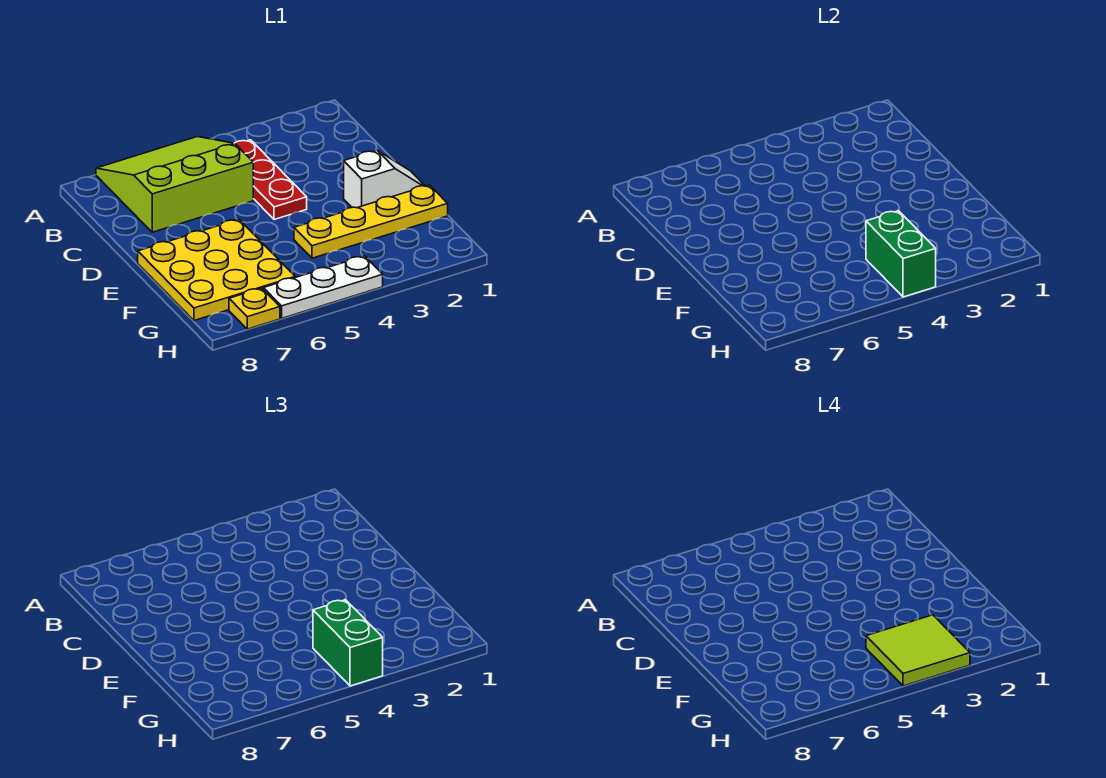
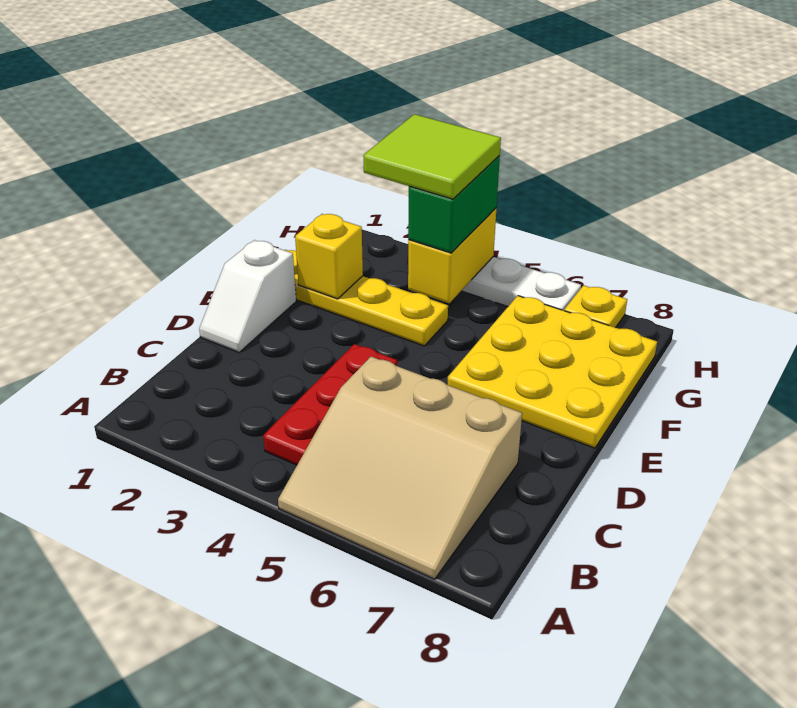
lime 3x3 slope [96,137,253,232] -> tan 3x3 slope [278,357,522,579]
white 1x2 slope [344,150,425,208] -> white 1x2 slope turned to [199,240,296,352]
none -> yellow 1x1 brick [295,214,363,299]
green 1x2 brick [866,211,936,297] -> yellow 1x2 brick [408,208,496,303]

